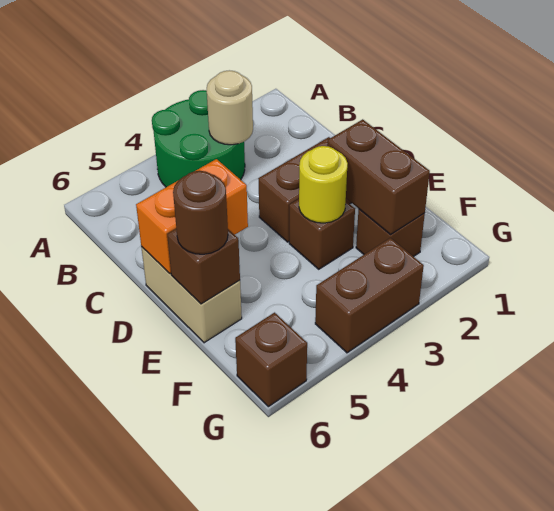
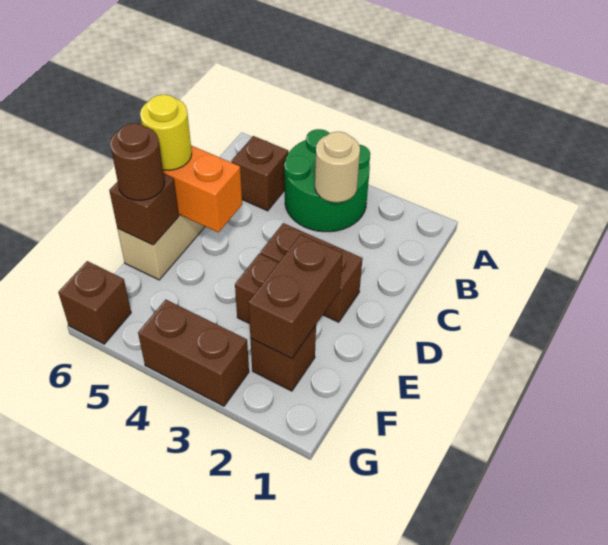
none -> brown 1x1 brick [232,136,288,211]
yellow 1x1 round brick [299,146,348,223] -> yellow 1x1 round brick moved to [140,95,192,170]

